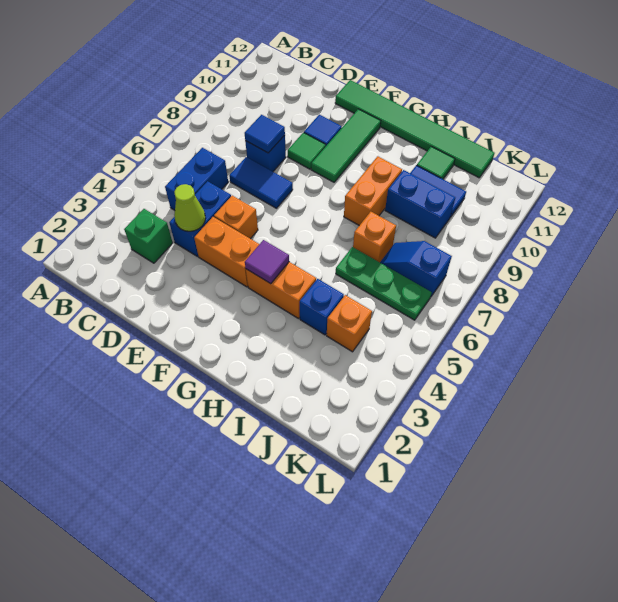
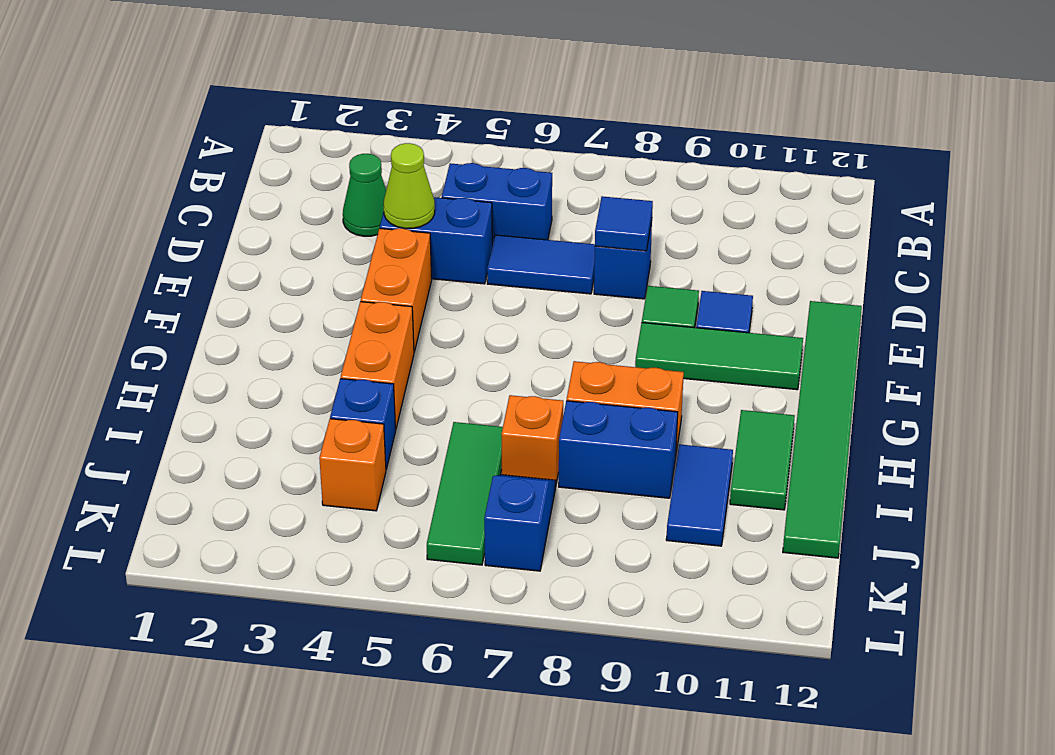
green 1x1 brick [124,209,173,263] -> green 1x1 cone [343,154,386,236]
blue 1x2 tile [229,157,293,208] -> blue 1x2 tile turned to [487,235,595,294]
orange 1x1 brick [214,196,258,239] -> none
purple 1x1 tile [245,240,289,284] -> none
green 1x3 plate [336,247,432,320] -> green 1x3 tile [427,422,503,565]
blue 1x2 brick [385,170,455,238] -> blue 1x2 brick turned to [559,401,678,498]
green 1x1 tile [417,147,455,179] -> green 1x2 tile [730,410,795,510]

